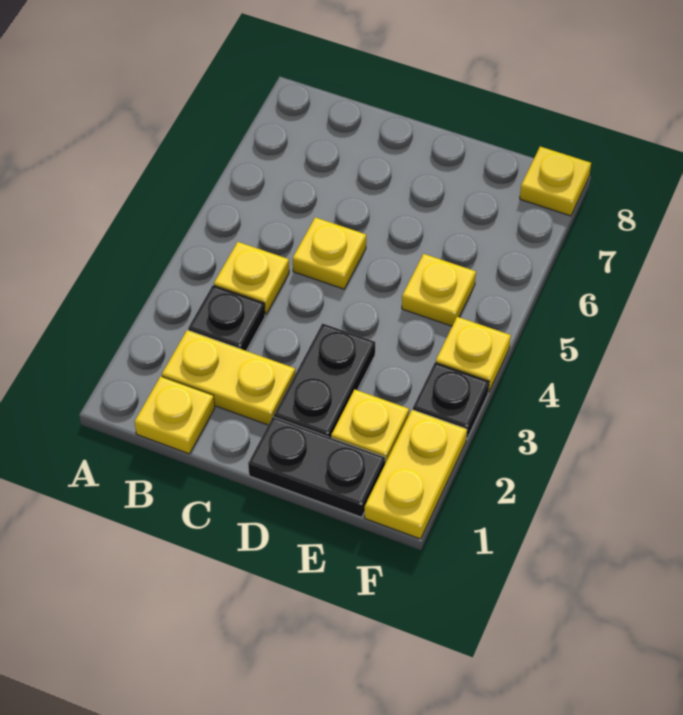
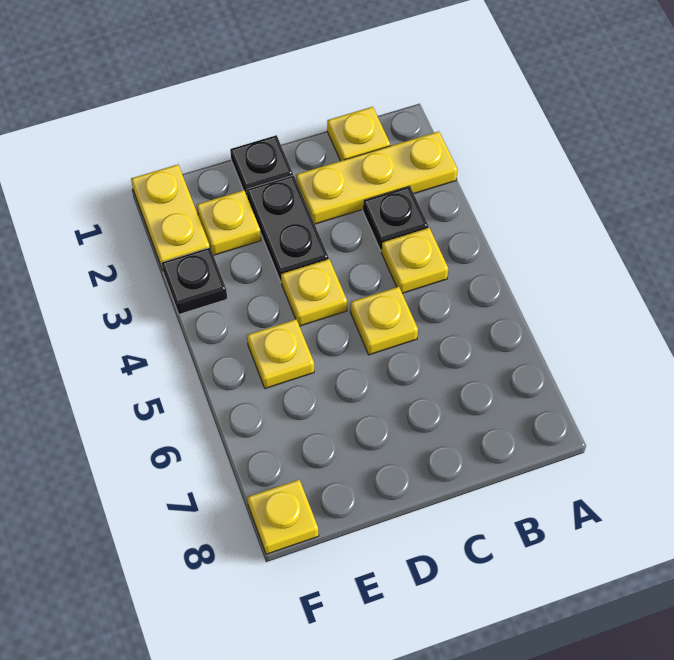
yellow 1x2 plate [162,330,295,425] -> yellow 1x3 plate [296,131,458,224]
black 1x2 plate [248,417,385,517] -> black 1x1 plate [230,135,293,195]
yellow 1x1 plate [436,317,511,392] -> yellow 1x1 plate moved to [281,259,347,326]

